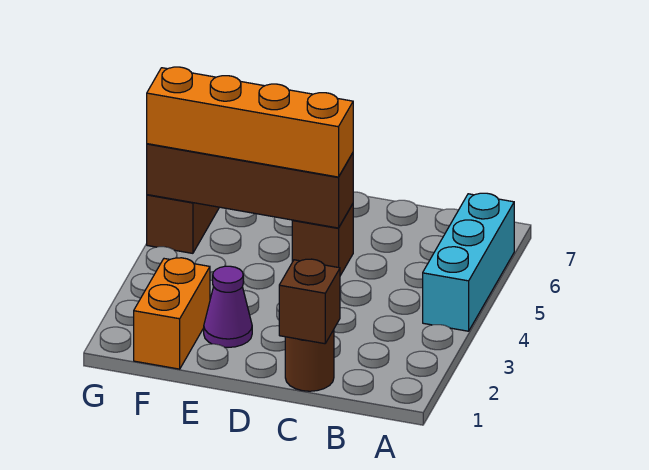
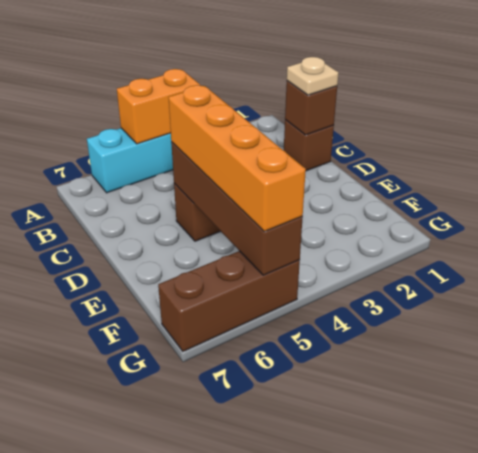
brown 1x1 round brick [285,330,334,391] -> brown 1x1 brick [284,120,334,171]
none -> tan 1x1 plate [287,57,339,95]
purple 1x1 cone [204,266,252,347] -> none
orange 1x2 brick [134,258,210,369] -> orange 1x2 brick moved to [117,69,200,144]

